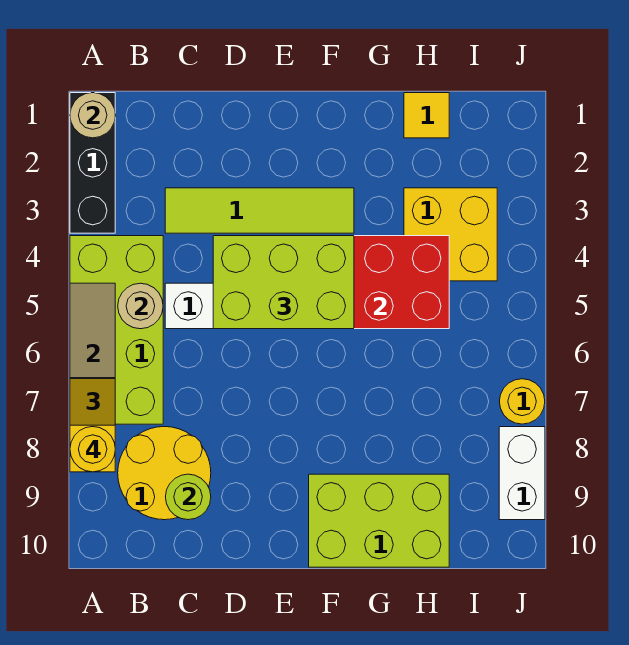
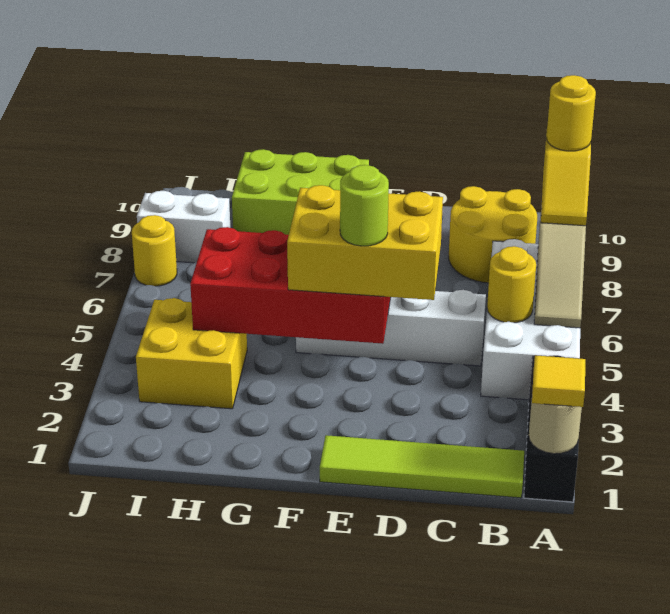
lime 2x4 brick [70,236,163,424] -> white 2x4 brick [481,239,580,400]
tan 1x1 round brick [118,283,163,329] -> yellow 1x1 round brick [487,246,536,323]
lime 1x4 tile [165,188,354,233] -> lime 1x4 tile moved to [320,435,524,498]
lime 1x1 round brick [166,474,211,520] -> lime 1x1 round brick moved to [340,165,389,246]
lime 2x3 brick [213,236,354,329] -> yellow 2x3 brick [287,185,443,300]
yellow 1x1 tile [404,93,449,138] -> yellow 1x1 tile moved to [532,355,585,407]
white 1x2 brick [499,427,545,520] -> white 1x2 brick turned to [137,191,230,263]

